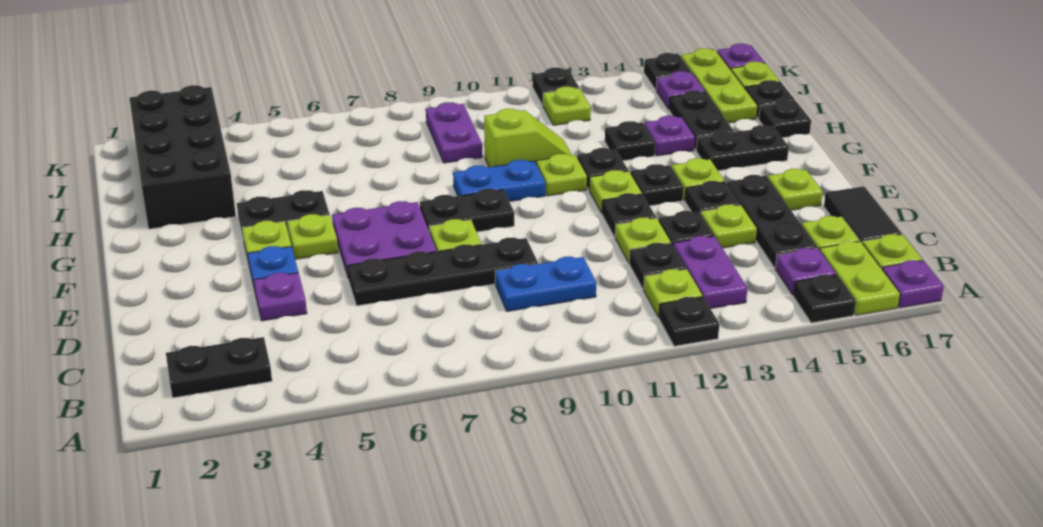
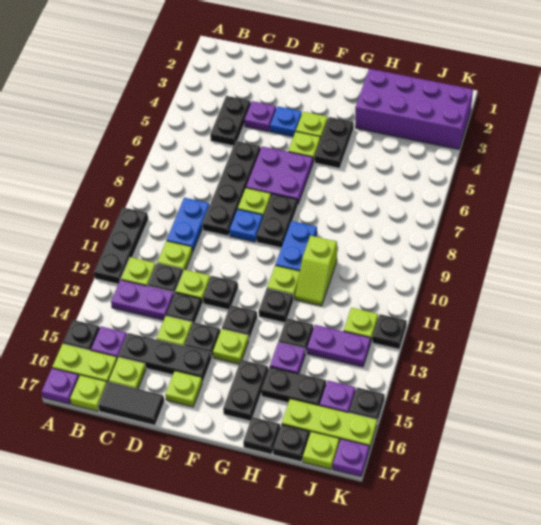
black 1x1 plate [659,297,719,346] -> black 1x3 plate [94,207,148,284]
black 1x2 plate [166,337,272,398] -> black 1x2 plate moved to [210,96,251,146]
none -> blue 1x1 plate [229,209,263,242]
lime 1x1 plate [589,170,642,213] -> lime 1x1 plate moved to [157,241,192,271]
black 2x4 brick [129,85,236,229] -> purple 2x4 brick [355,69,473,149]
purple 1x2 plate [426,102,482,163] -> purple 1x2 plate moved to [307,325,371,367]

